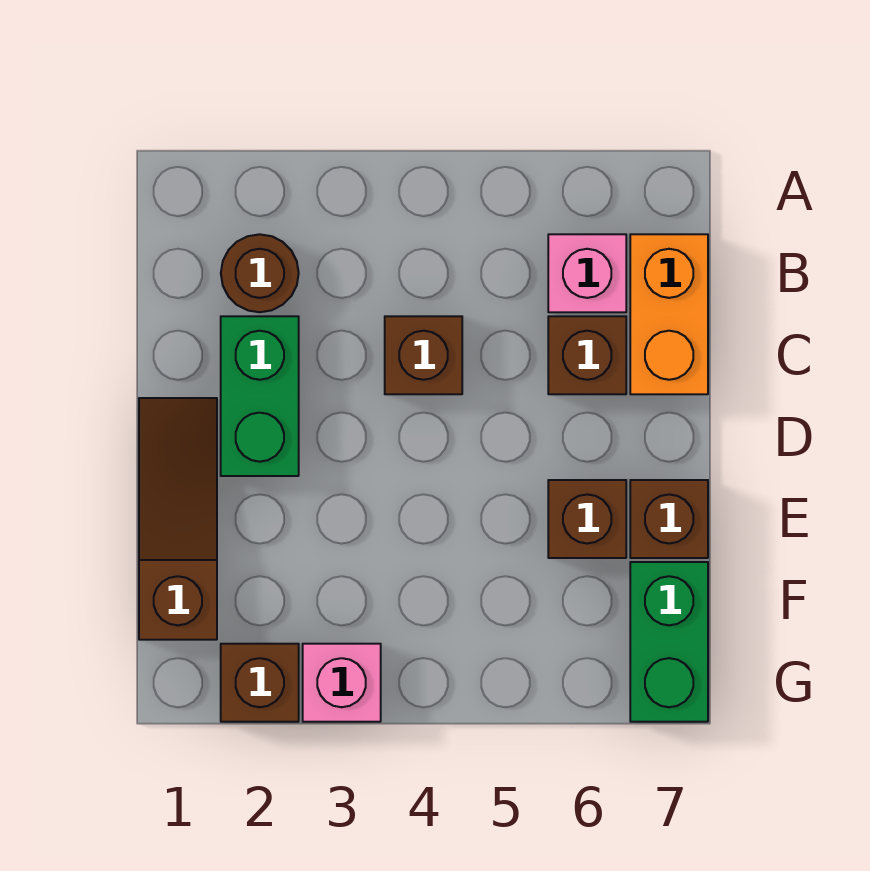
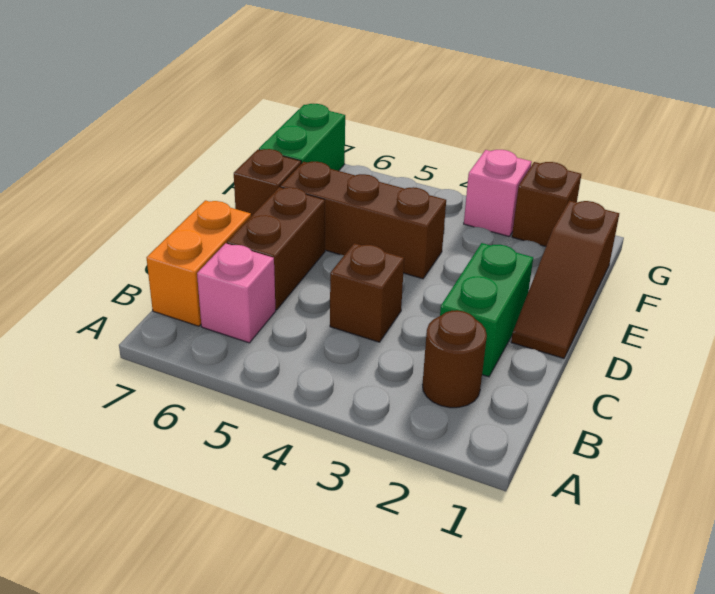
brown 1x1 brick [548,316,626,394] -> brown 1x2 brick [227,187,325,310]
brown 1x1 brick [548,480,626,558] -> brown 1x3 brick [280,162,446,279]

